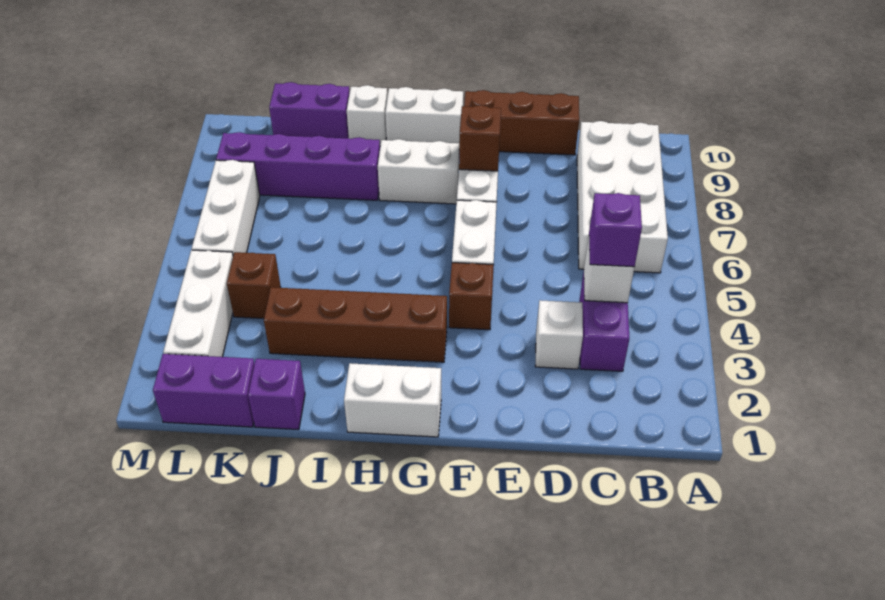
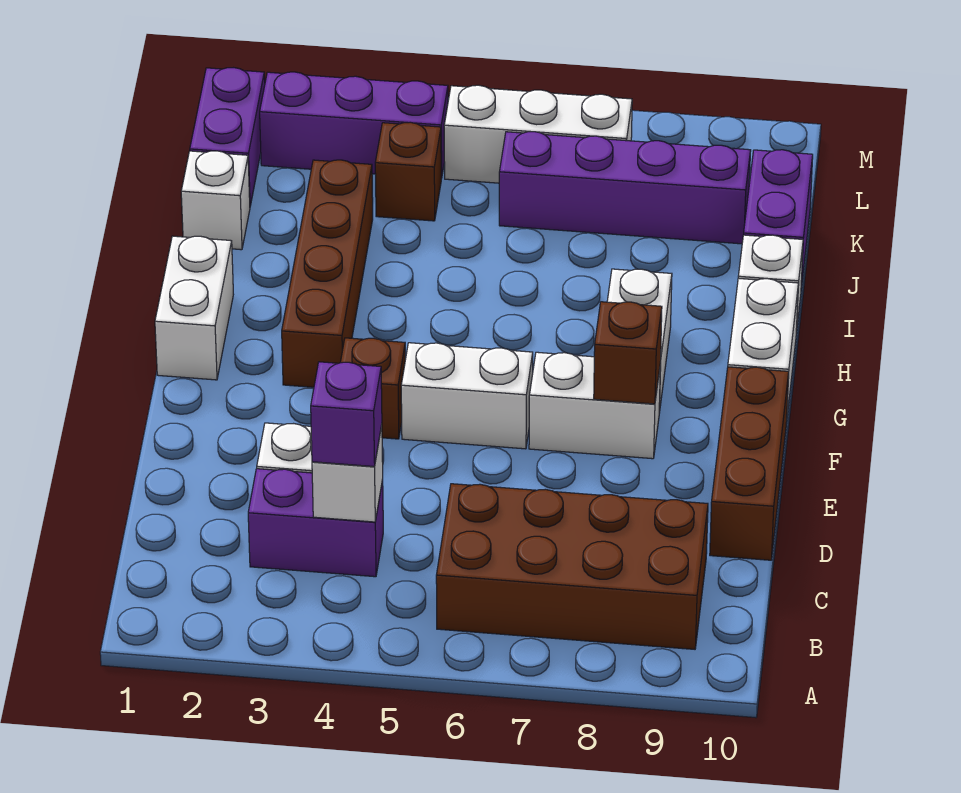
white 2x4 brick [577,121,668,273] -> brown 2x4 brick [436,484,708,649]
purple 1x4 brick [216,132,380,200] -> purple 1x4 brick turned to [499,132,751,244]
purple 1x1 brick [248,359,305,430] -> white 1x1 brick [181,151,250,250]
white 1x3 brick [163,250,233,357] -> purple 1x3 brick [260,72,448,179]

